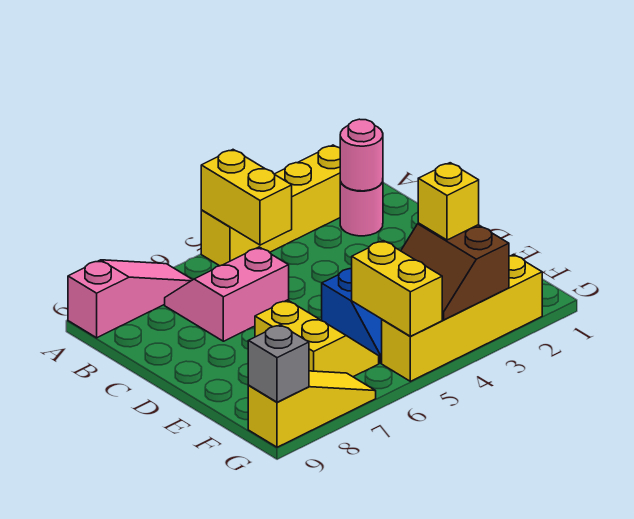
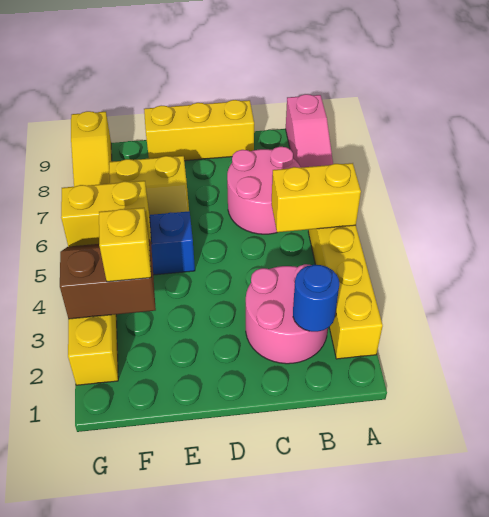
pink 1x1 round brick [340,182,383,236] -> pink 2x2 round brick [246,264,328,364]
pink 1x1 round brick [340,119,383,191] -> blue 1x1 round brick [293,265,339,332]
pink 2x2 slope [165,247,289,341] -> pink 2x2 round brick [227,147,301,234]
none -> yellow 1x3 brick [144,100,254,161]
grey 1x1 brick [248,325,309,402] -> none

